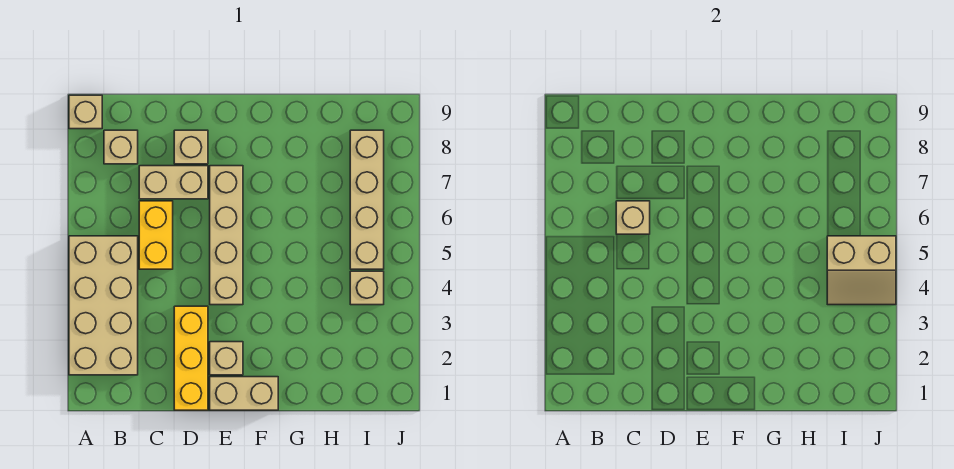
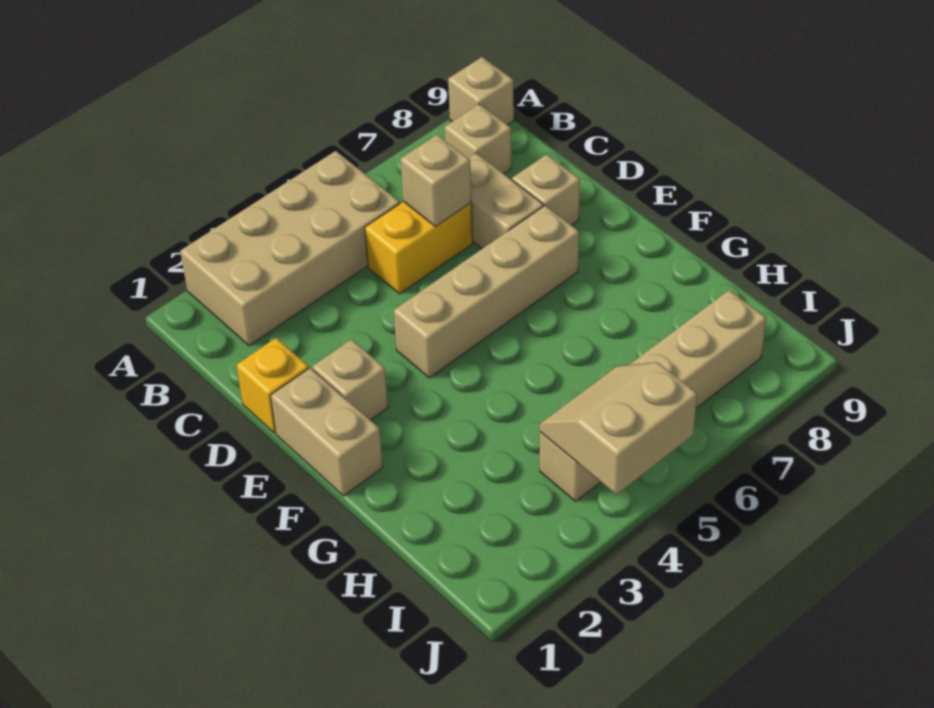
yellow 1x3 brick [174,306,208,410] -> yellow 1x1 brick [237,338,309,433]
tan 2x2 slope [827,236,896,305] -> tan 2x2 slope turned to [540,362,697,495]

